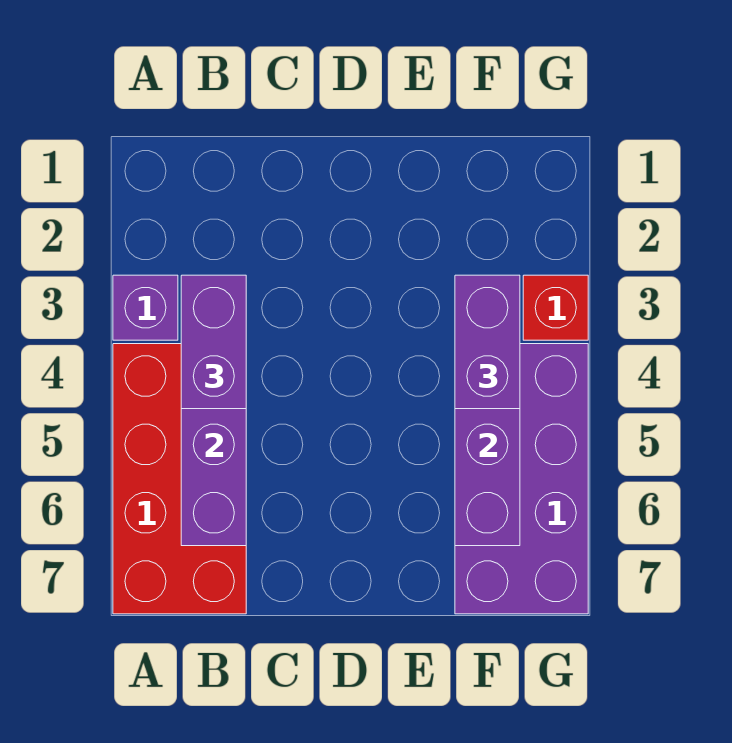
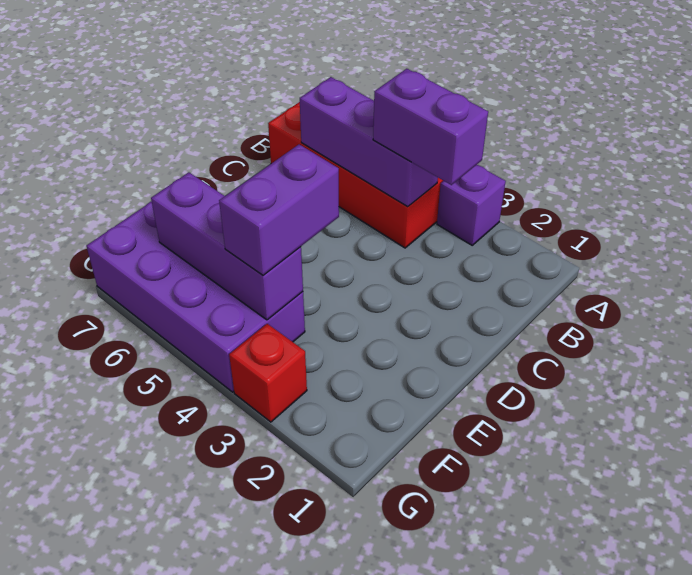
purple 1x2 brick [455,275,520,409] -> purple 1x2 brick turned to [219,144,339,275]

